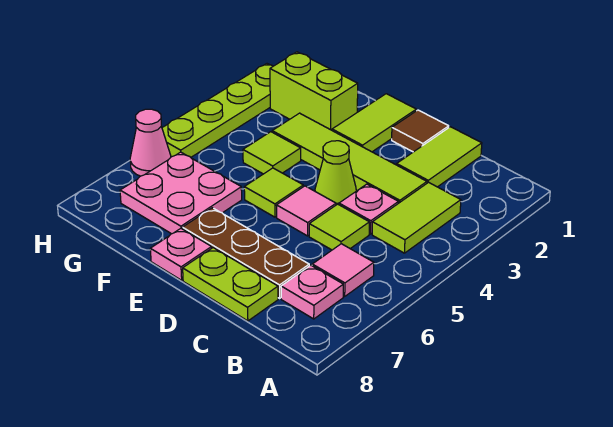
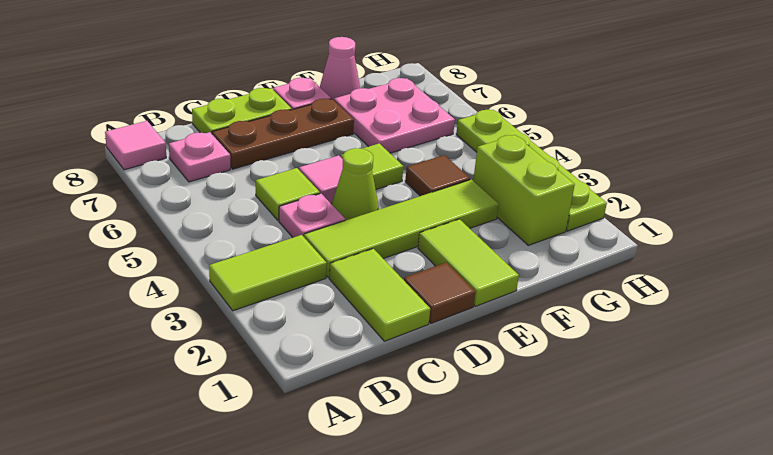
lime 1x2 tile [372,182,461,253] -> lime 1x2 tile turned to [209,235,327,311]
pink 1x1 tile [312,244,374,296] -> pink 1x1 tile moved to [105,121,166,170]
lime 1x2 brick [270,52,358,130] -> lime 1x2 brick turned to [473,135,575,245]
lime 1x1 tile [243,132,301,174] -> brown 1x1 tile [405,155,470,196]
pink 1x1 cone [130,109,171,176] -> pink 1x1 cone moved to [320,37,360,100]

